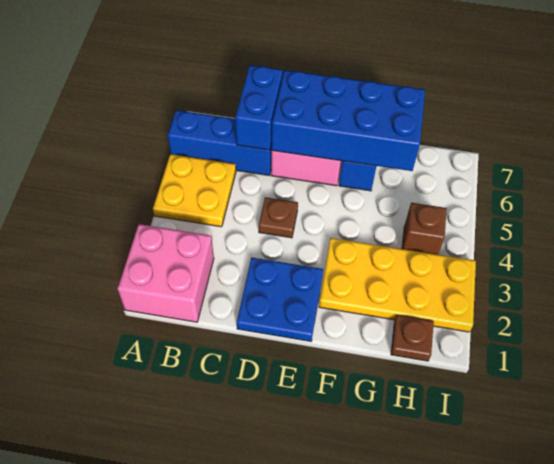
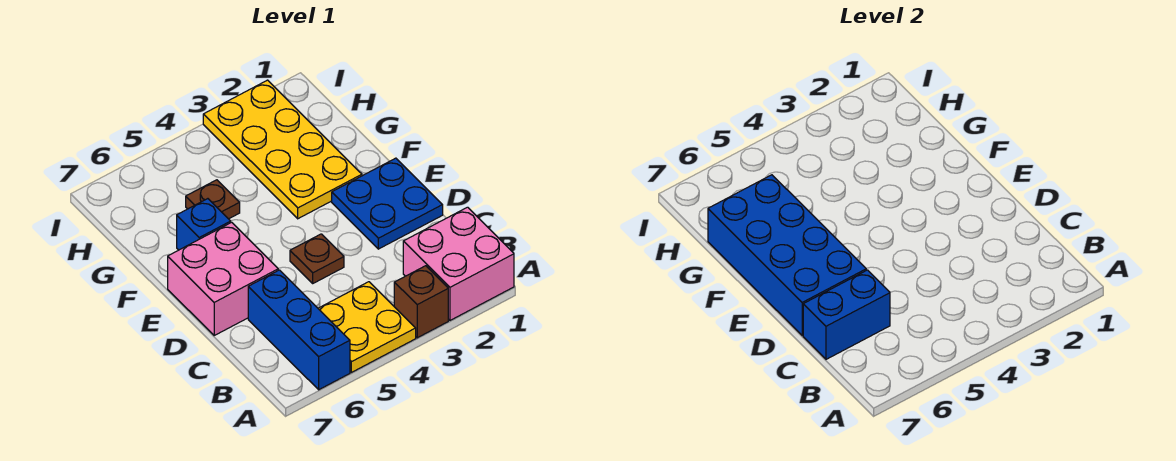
brown 1x1 plate [391,315,434,361] -> brown 1x1 plate moved to [186,180,240,219]
brown 1x1 brick [402,203,447,255] -> brown 1x1 brick moved to [394,266,448,338]

